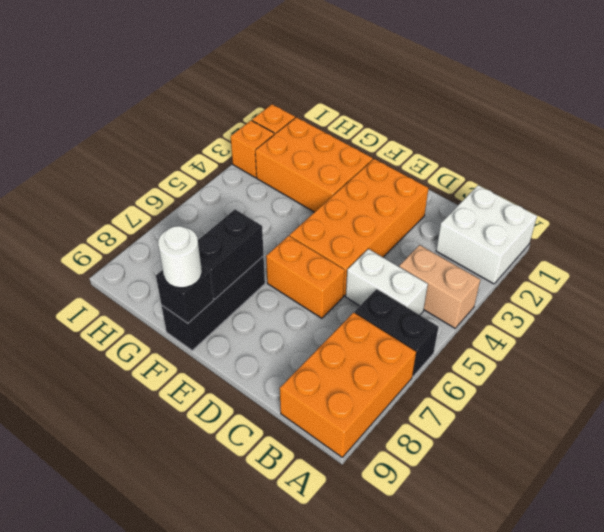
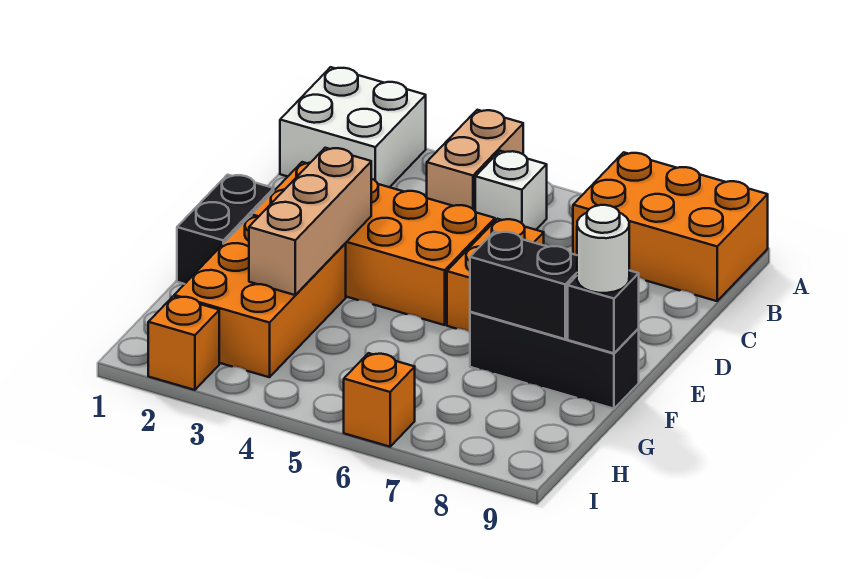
black 1x2 brick [355,289,438,377] -> black 1x2 brick moved to [177,175,274,284]
white 1x2 brick [346,249,428,315] -> white 1x1 brick [475,151,547,230]
none -> tan 1x3 brick [249,148,371,295]
orange 1x1 brick [231,120,274,178] -> orange 1x1 brick moved to [344,353,415,447]

